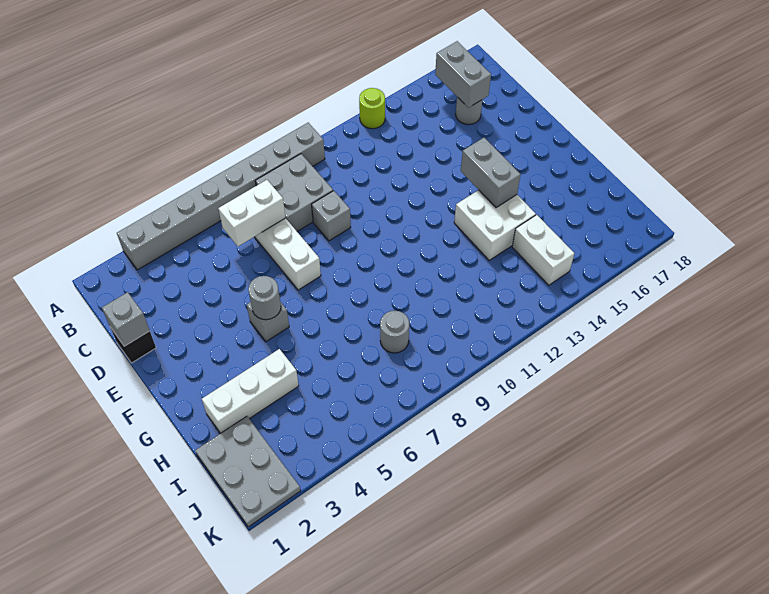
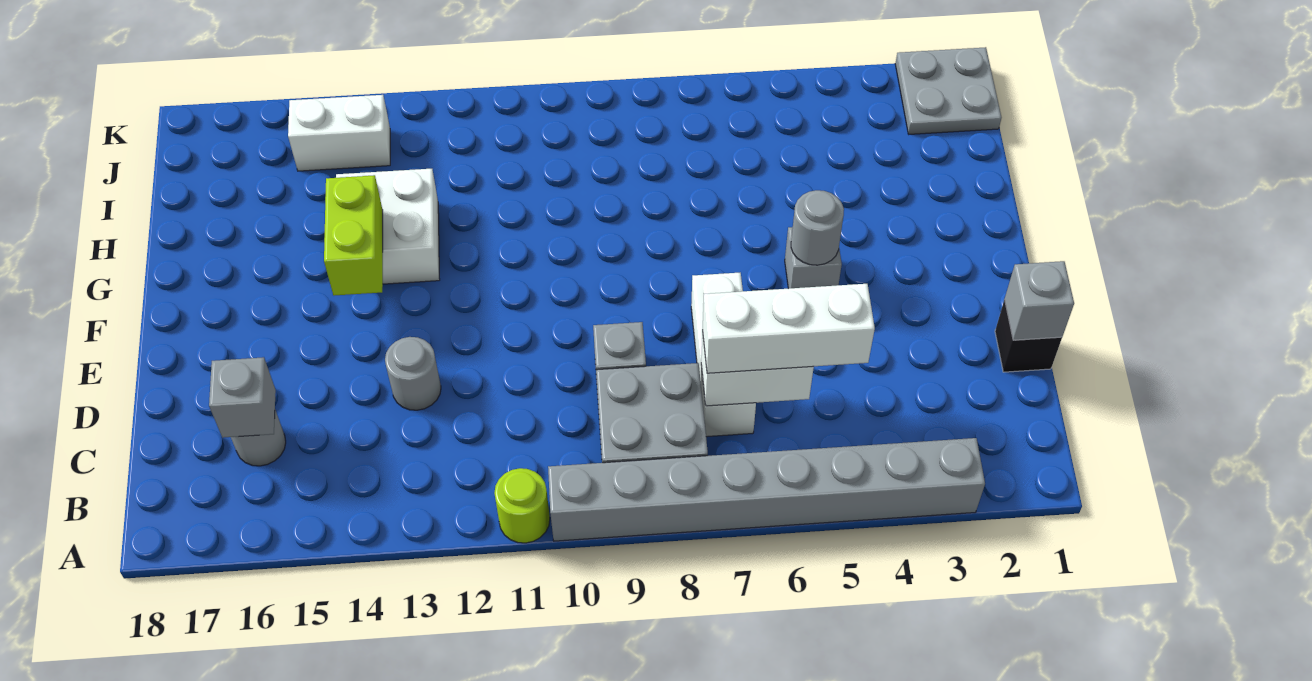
lime 1x1 round brick [359,88,385,129] -> lime 1x1 round brick moved to [494,468,550,543]
grey 1x2 brick [435,41,491,108] -> grey 1x1 brick [209,357,276,438]
grey 1x2 brick [461,138,521,208] -> lime 1x2 brick [324,175,383,296]
white 1x3 brick [202,349,299,433] -> white 1x3 brick moved to [703,284,875,373]
grey 2x3 plate [195,416,301,527] -> grey 2x2 plate [895,47,1001,134]
grey 1x1 round brick [380,311,409,353] -> grey 1x1 round brick moved to [385,337,441,410]
white 1x2 brick [512,215,574,285] -> white 1x2 brick turned to [288,95,390,171]

